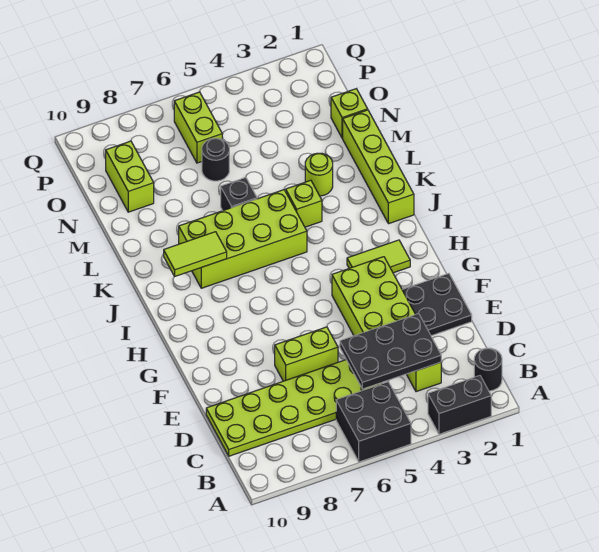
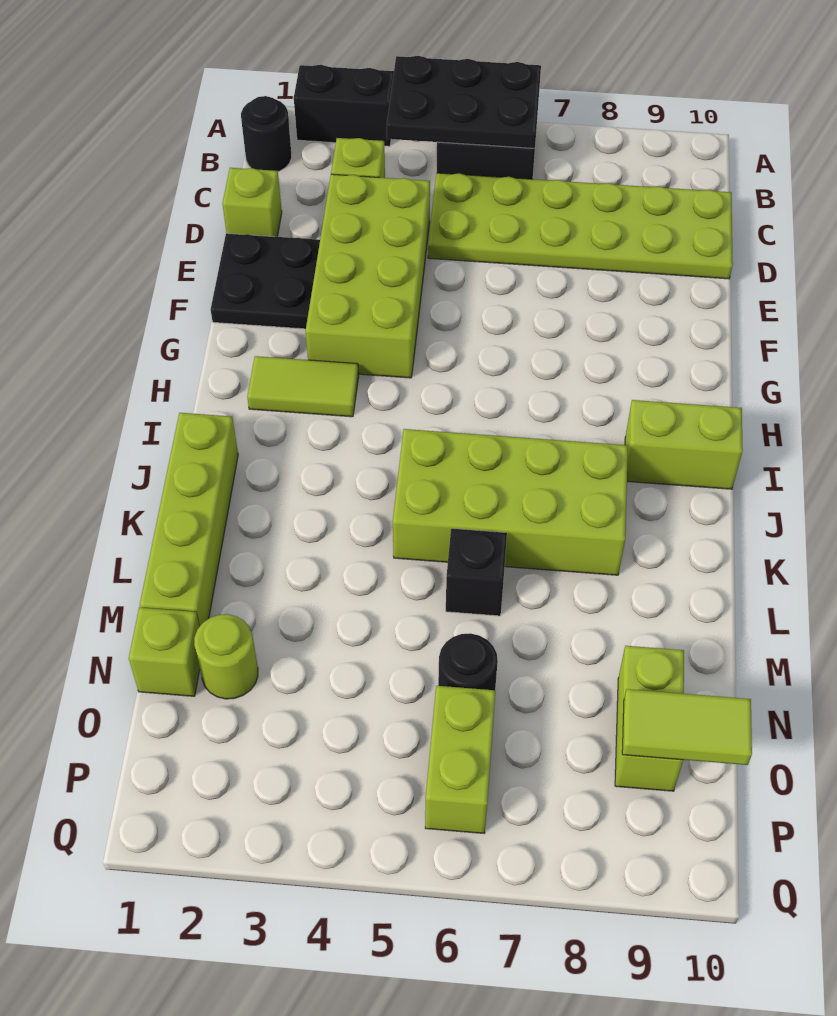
black 2x3 plate [340,314,441,389] -> black 2x3 plate moved to [387,56,541,148]
lime 1x2 brick [275,327,338,381] -> lime 1x2 brick moved to [625,400,743,489]
lime 1x2 tile [164,232,227,276] -> lime 1x2 tile moved to [622,689,752,765]
lime 1x1 brick [286,180,322,227] -> lime 1x1 brick moved to [222,168,282,237]
lime 1x1 round brick [305,153,333,196] -> lime 1x1 round brick moved to [194,614,258,699]

